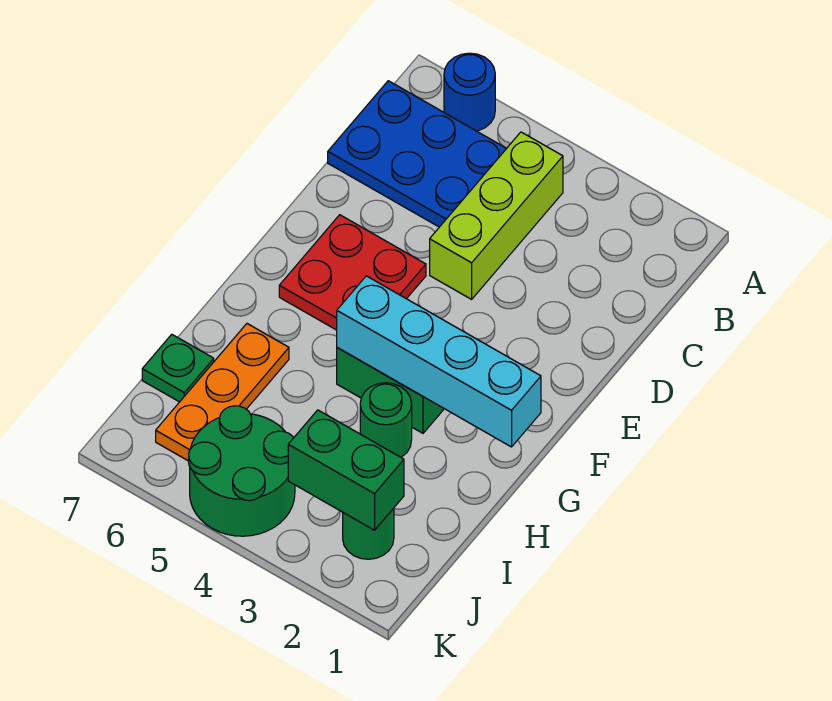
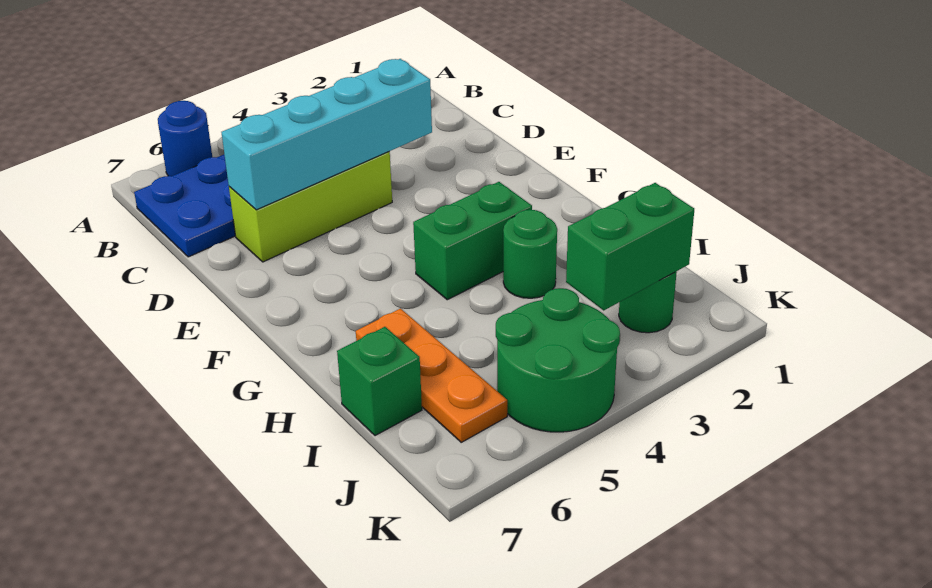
lime 1x3 brick [430,132,563,299] -> lime 1x3 brick turned to [229,152,392,262]
red 2x2 plate [279,215,426,330] -> none
cyan 1x4 brick [337,276,541,447] -> cyan 1x4 brick moved to [221,59,432,210]
green 1x1 plate [142,334,214,402] -> green 1x1 brick [337,327,422,436]

